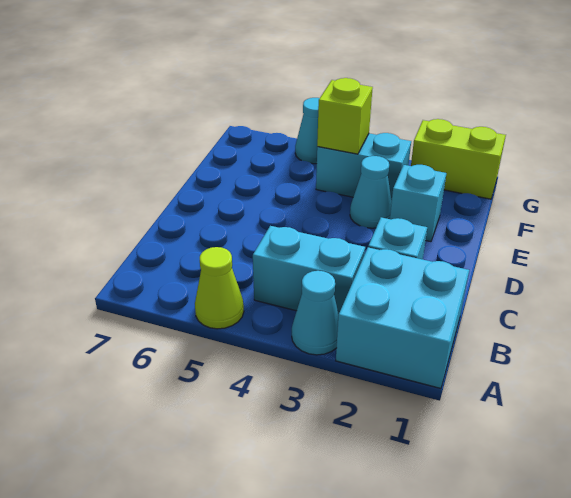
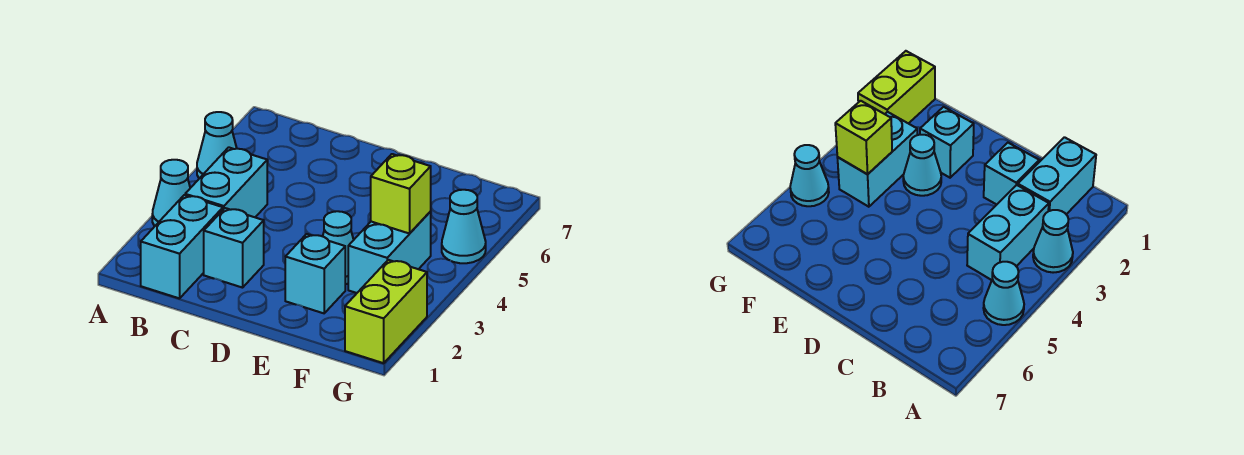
cyan 2x2 brick [336,247,469,388] -> cyan 1x2 brick [141,195,223,298]
lime 1x1 cone [195,247,244,329] -> cyan 1x1 cone [197,112,237,178]

